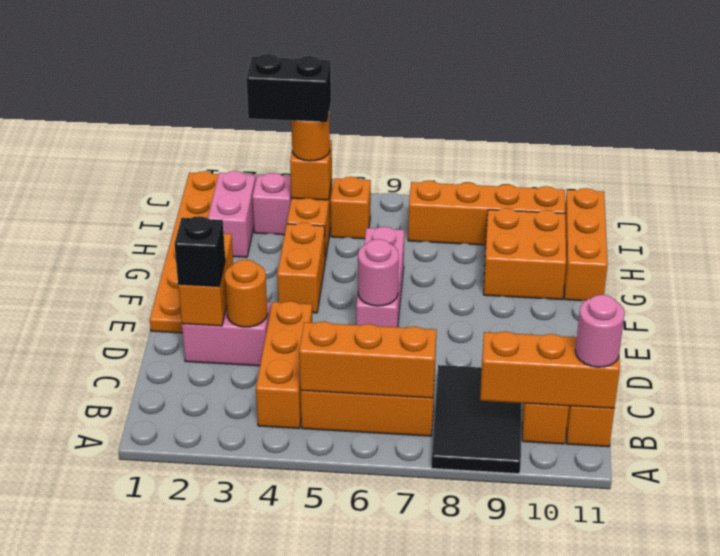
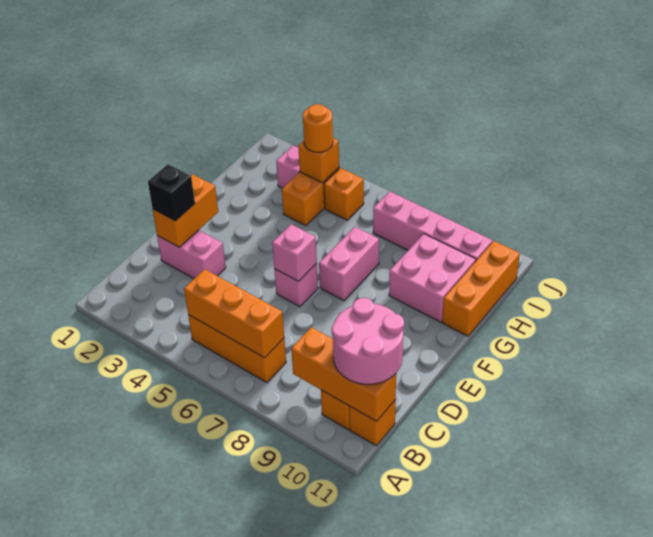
black 2x3 tile [431,365,522,474] -> none
orange 1x3 brick [256,301,313,428] -> none
pink 1x1 round brick [575,295,625,367] -> pink 2x2 round brick [332,298,404,384]
orange 1x1 round brick [225,260,267,327] -> none
orange 1x6 plate [150,171,218,333] -> none
pink 1x3 brick [356,227,404,327] -> pink 1x1 brick [274,264,318,307]
pink 1x1 round brick [358,239,399,306] -> pink 1x1 brick [272,224,317,281]
orange 1x2 brick [277,223,325,313] -> none
orange 2x2 brick [484,208,566,300] -> pink 2x2 brick [389,234,476,322]
pink 1x2 brick [208,171,256,257] -> pink 1x2 brick moved to [319,227,379,301]
black 1x2 brick [246,54,331,122] -> none
orange 1x4 brick [408,180,565,245] -> pink 1x4 brick [373,191,492,260]

